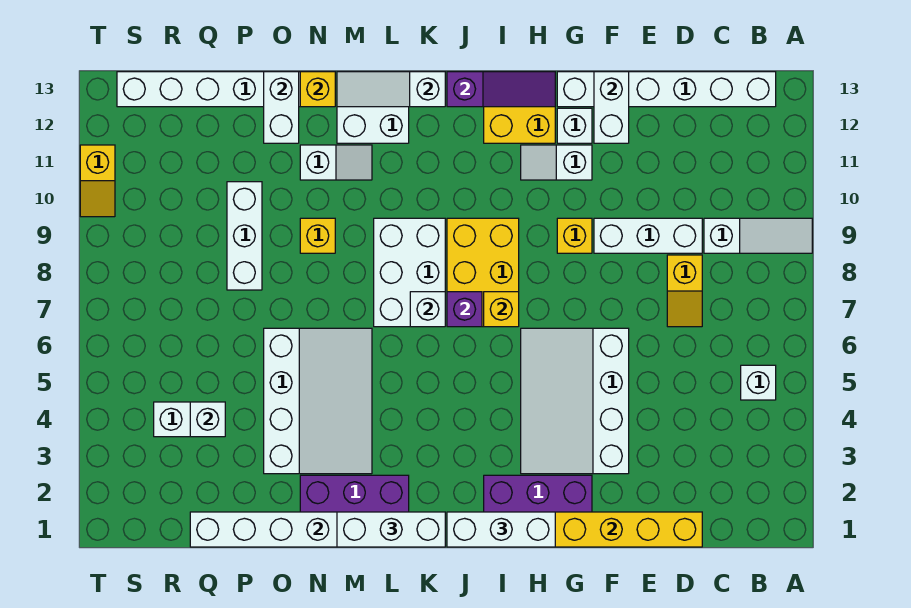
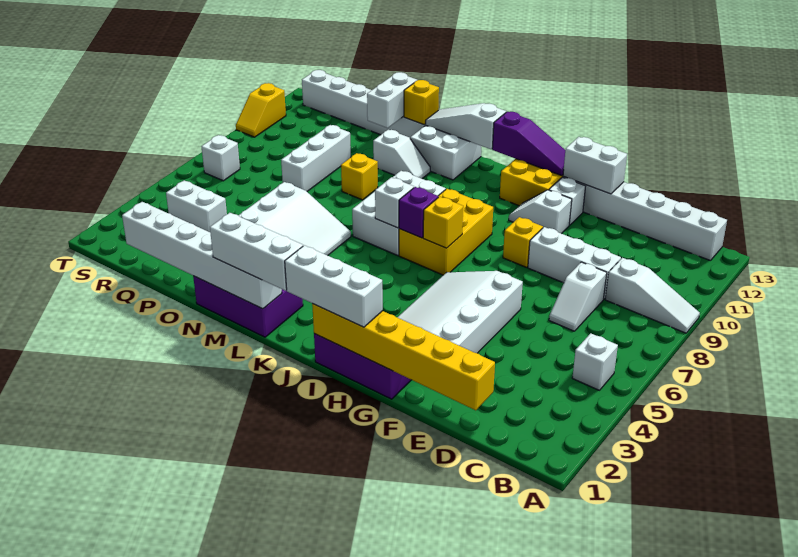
yellow 1x2 slope [667,255,702,327] -> white 1x2 slope [549,262,607,331]
white 1x2 brick [594,72,629,143] -> white 1x2 brick turned to [563,137,627,194]
white 1x1 brick [190,402,225,437] -> white 1x1 brick moved to [202,135,240,181]

